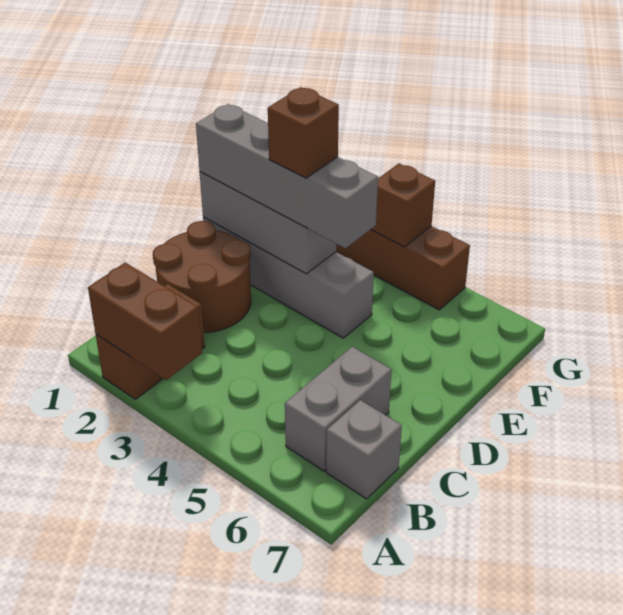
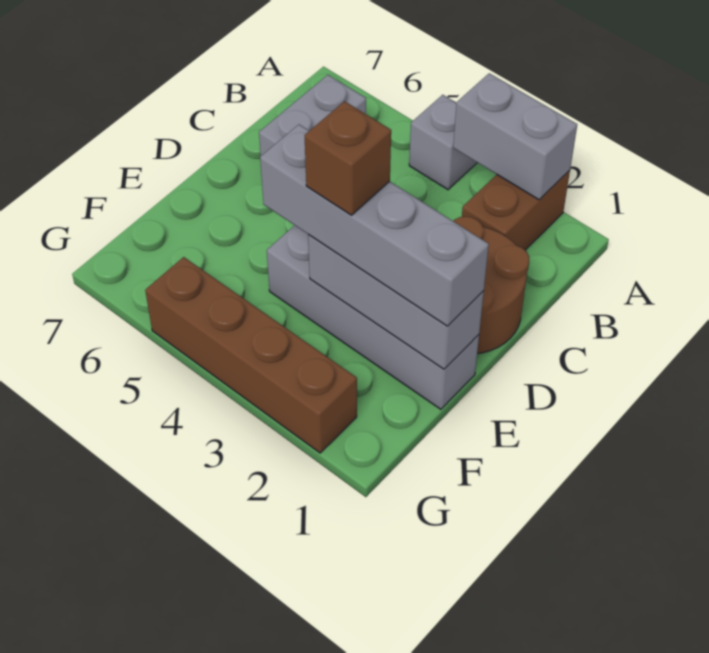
brown 1x2 brick [88,263,202,380] -> grey 1x2 brick [453,73,577,200]
grey 1x1 brick [326,400,402,499] -> grey 1x1 brick moved to [409,95,477,190]
brown 1x1 brick [371,164,435,247] -> none

